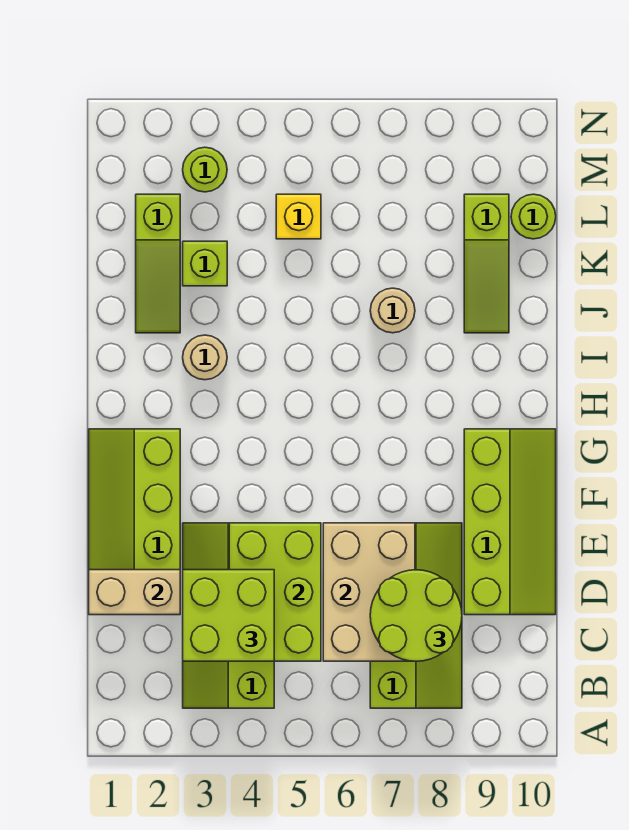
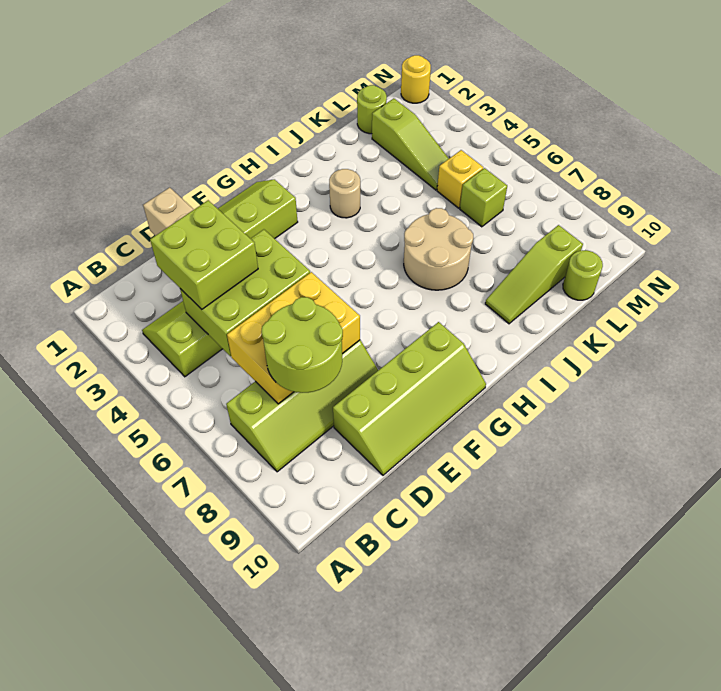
tan 2x3 brick [323,523,415,661] -> yellow 2x3 brick [227,272,360,404]
lime 1x3 slope [136,194,180,333] -> lime 1x3 slope turned to [372,98,449,190]
tan 1x1 round brick [370,288,415,333] -> tan 2x2 round brick [404,208,473,290]
lime 1x1 brick [183,241,227,286] -> lime 1x1 brick moved to [460,168,507,227]
lime 1x1 round brick [183,147,227,192] -> lime 1x1 round brick moved to [357,85,387,134]
none -> yellow 1x1 round brick [401,55,431,103]

